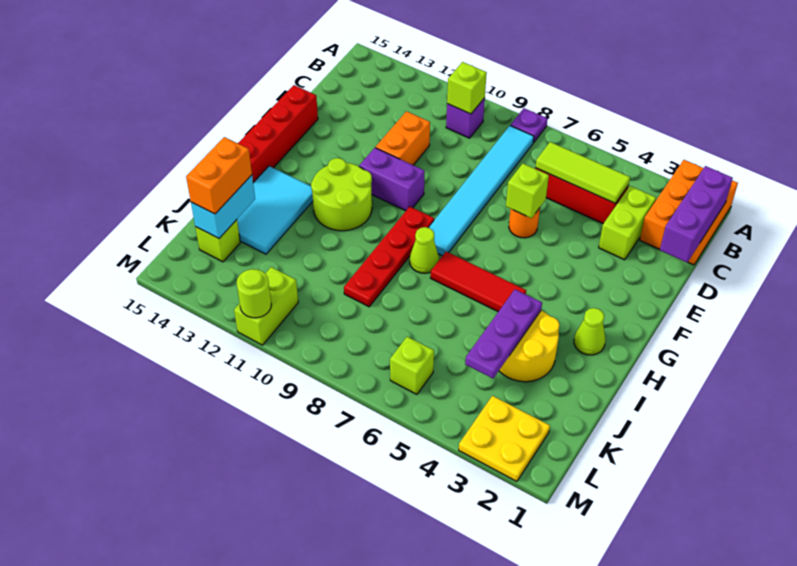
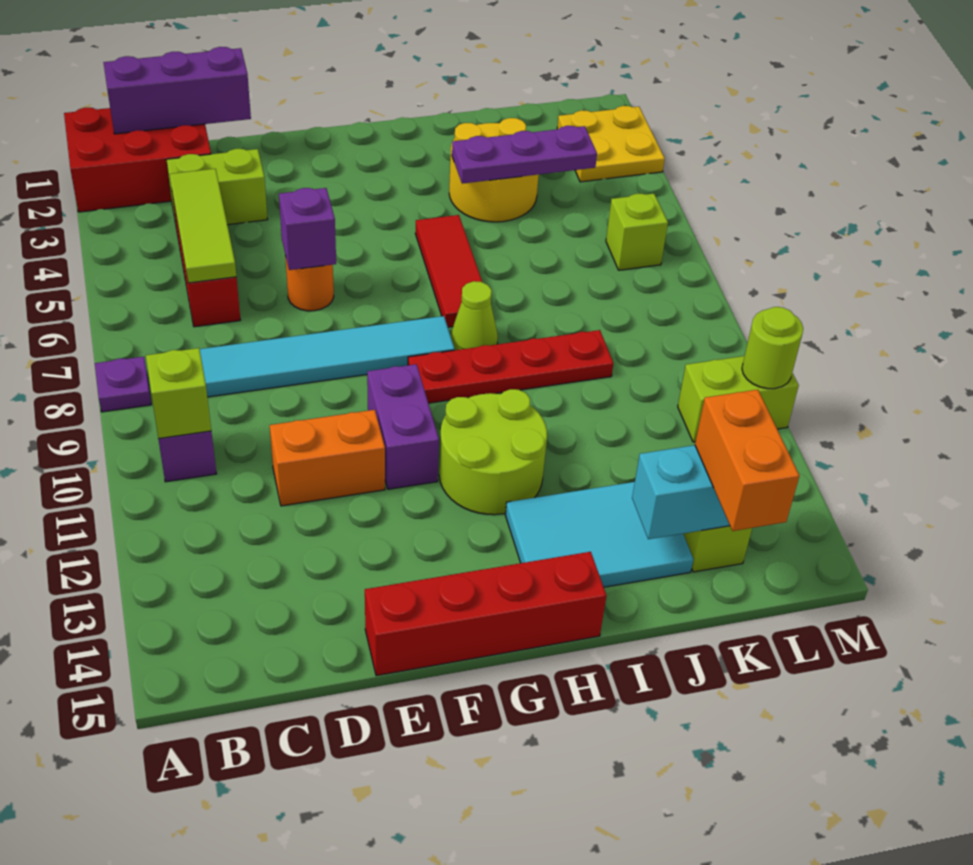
orange 2x3 brick [640,160,738,265] -> red 2x3 brick [64,107,211,212]
lime 1x1 brick [506,164,549,218] -> purple 1x1 brick [279,188,336,270]
lime 1x1 cone [574,308,605,355] -> none
orange 1x2 brick [186,137,252,214] -> orange 1x2 brick turned to [695,390,799,531]

